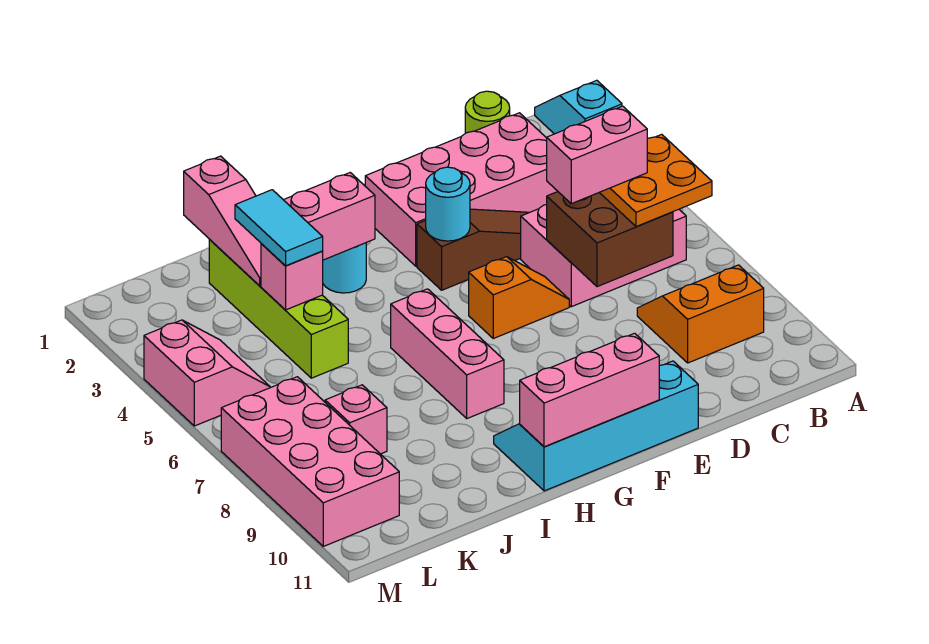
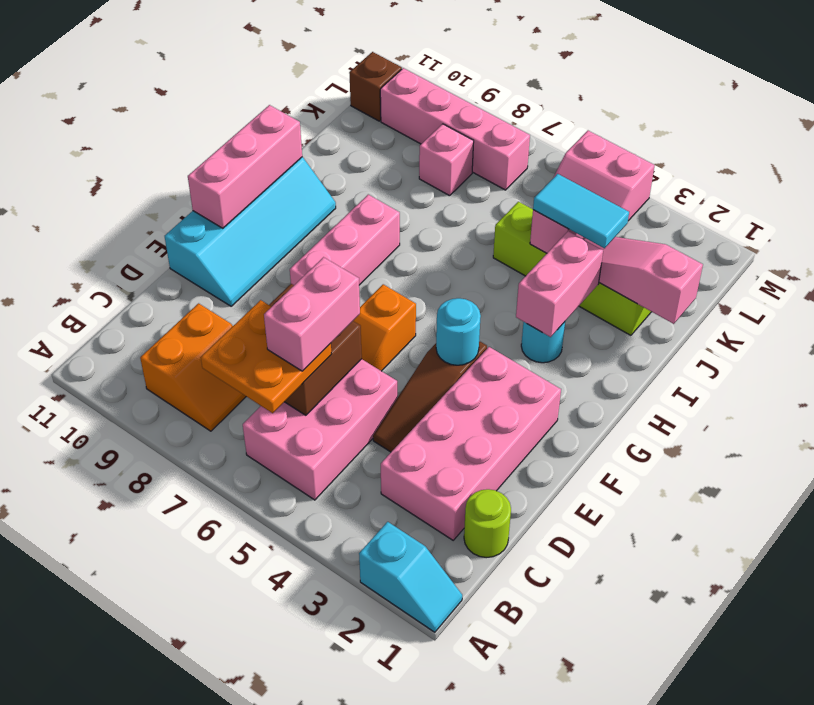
pink 1x3 brick [391,289,504,418] -> pink 1x3 brick turned to [290,195,400,285]
pink 2x4 brick [221,377,399,546] -> pink 1x4 brick [380,68,530,190]
none -> brown 1x1 brick [349,52,402,121]

